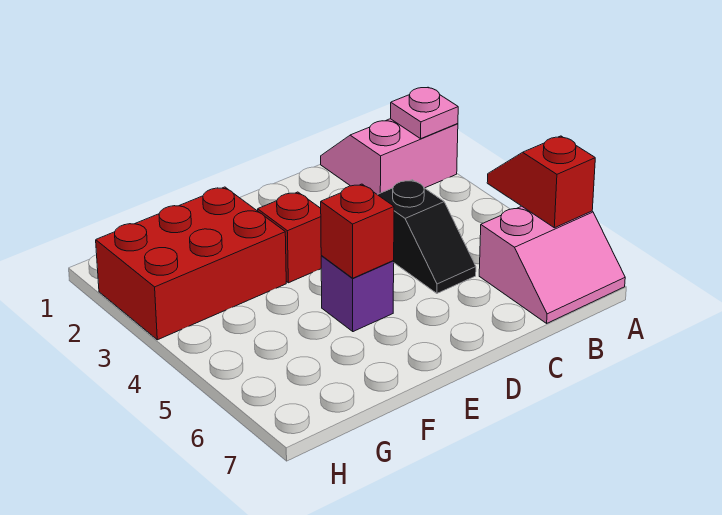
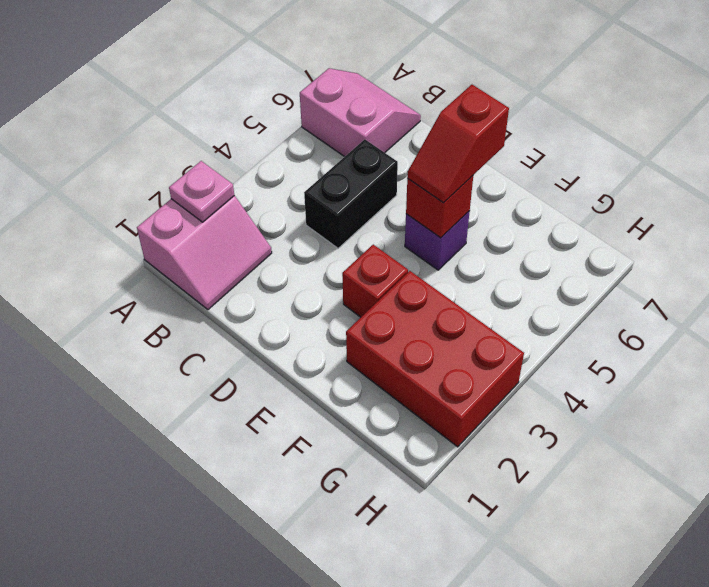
pink 2x2 slope [321,119,458,195] -> pink 2x2 slope turned to [137,196,272,310]
red 1x2 slope [487,136,595,228] -> red 1x2 slope moved to [407,85,509,203]
black 1x2 slope [378,180,476,293] -> black 1x2 brick [304,139,398,248]

